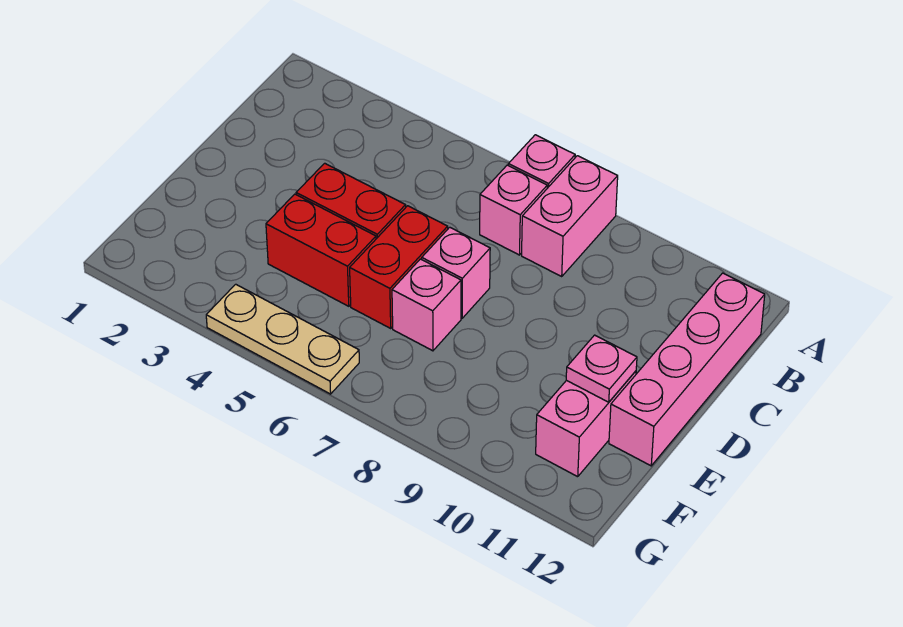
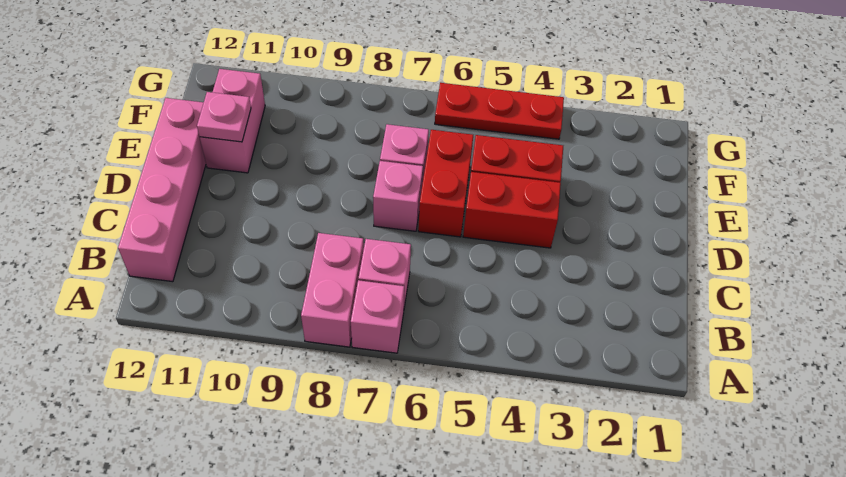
tan 1x3 plate [206,284,359,394] -> red 1x3 plate [435,83,564,139]

